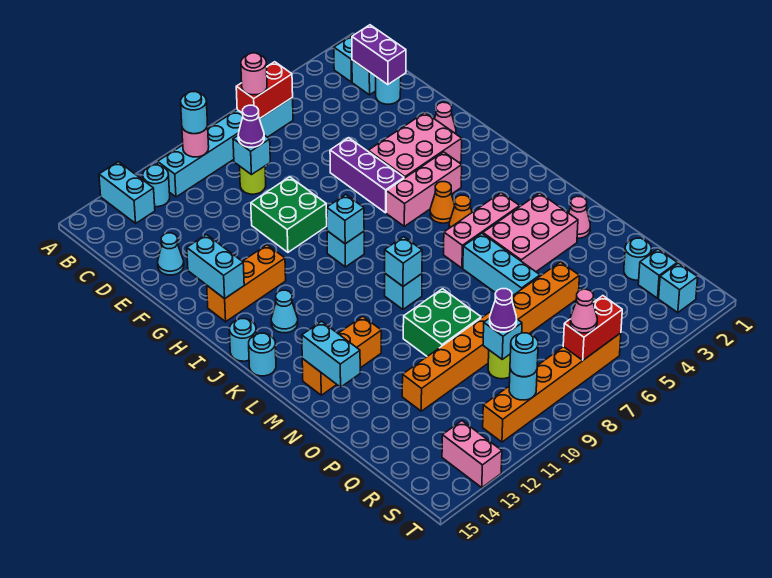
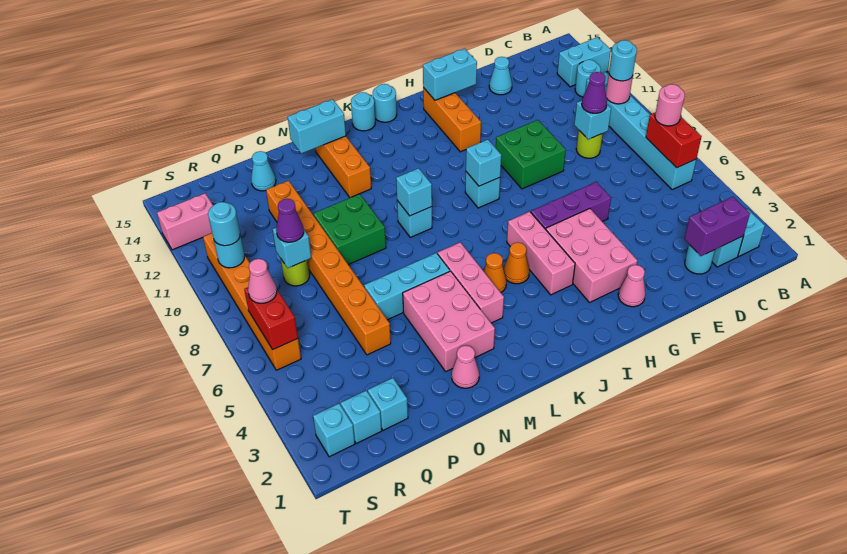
cyan 1x1 cone [271,290,298,333] -> cyan 1x1 cone moved to [251,151,276,191]
cyan 1x1 round brick [624,238,651,280] -> cyan 1x1 brick [368,378,408,430]

